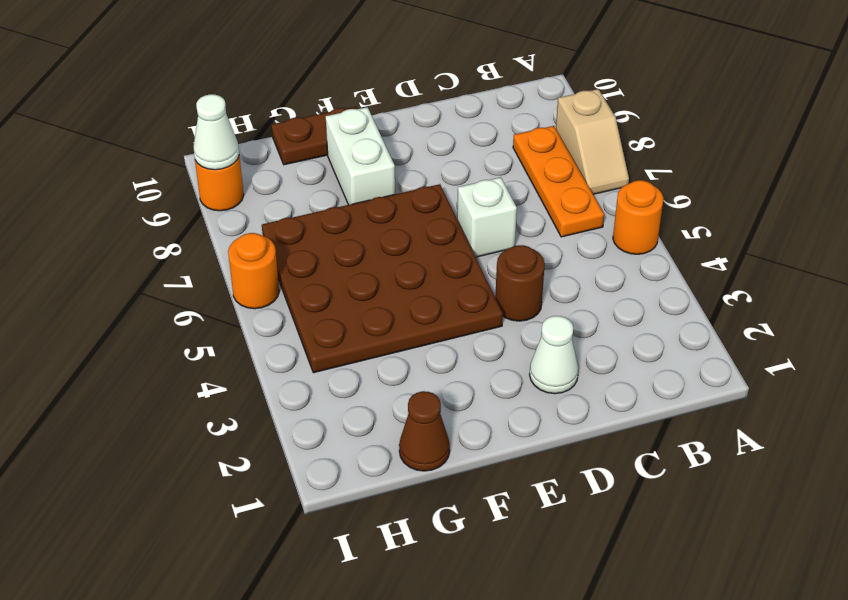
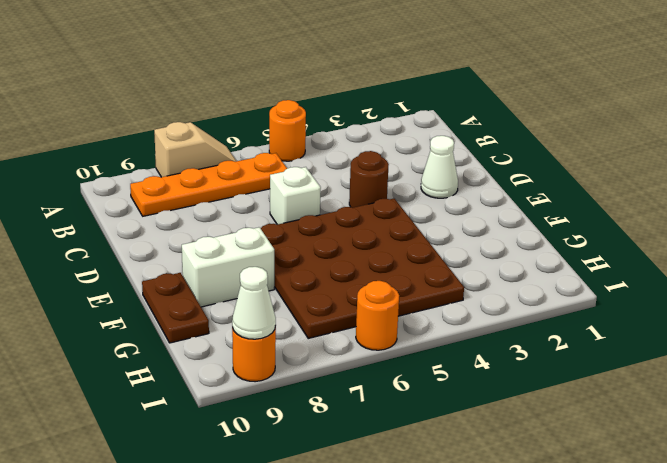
orange 1x3 plate [513,126,604,237] -> orange 1x4 plate [130,153,287,216]
brown 1x1 cone [399,391,450,471] -> none

